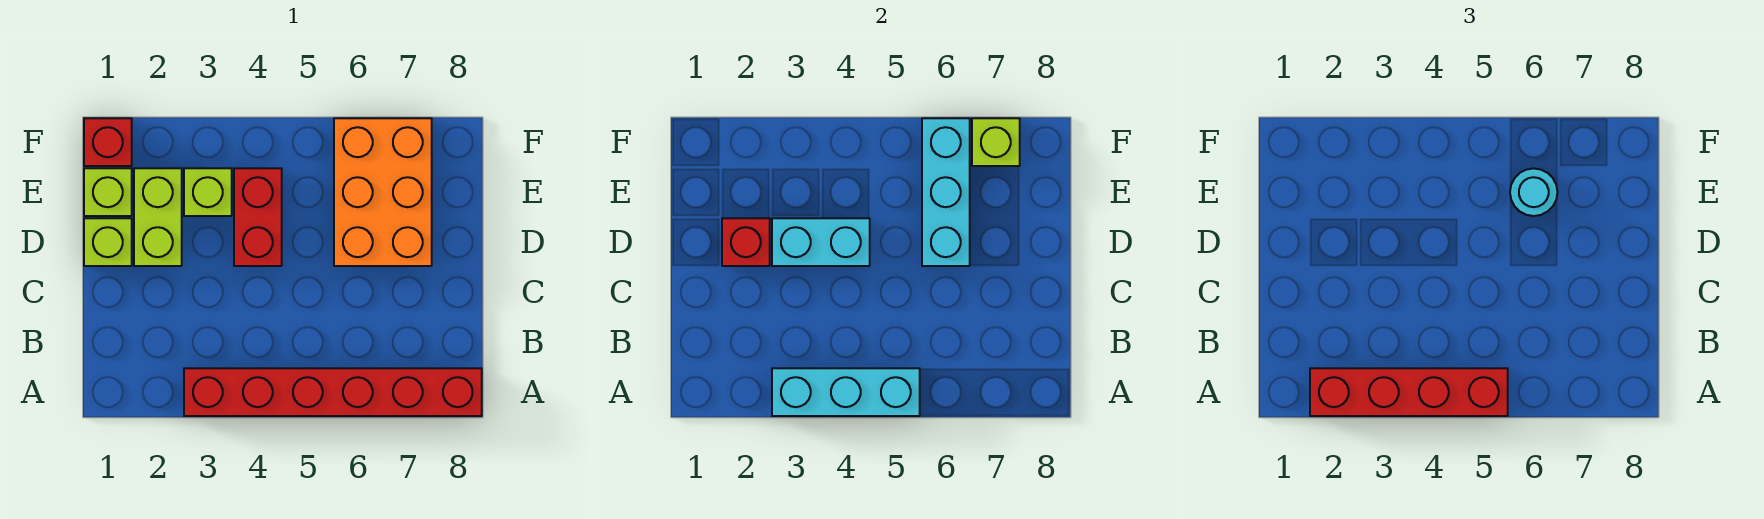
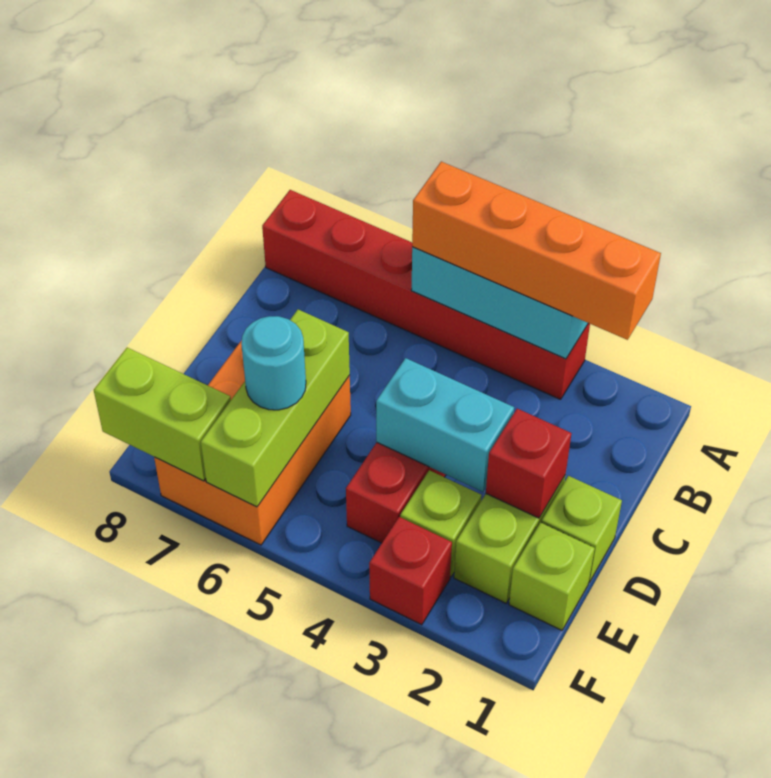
red 1x4 brick [1310,368,1508,416] -> orange 1x4 brick [412,162,661,340]
cyan 1x3 brick [922,118,970,266] -> lime 1x3 brick [201,310,350,507]
red 1x1 brick [84,118,132,166] -> red 1x1 brick moved to [369,517,452,625]
lime 1x1 brick [972,118,1020,166] -> lime 1x2 brick [94,348,231,481]

